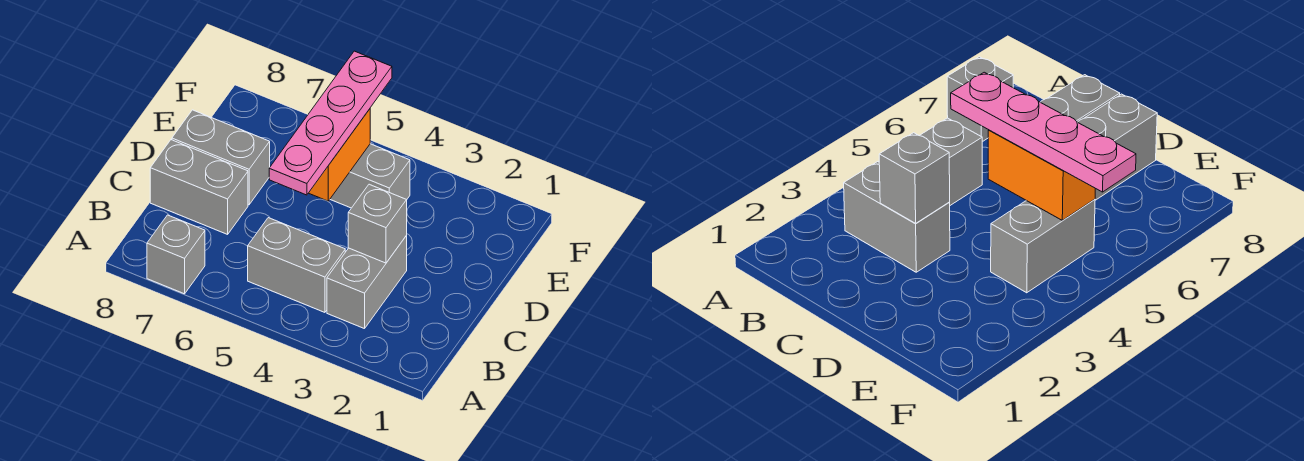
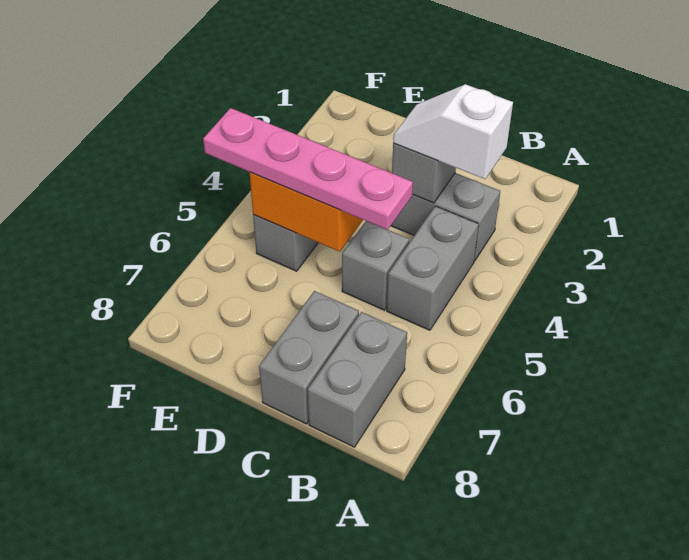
grey 1x1 brick [147,215,205,294] -> grey 1x1 brick moved to [342,221,409,310]
none -> white 1x2 slope [393,84,513,179]
grey 1x2 brick [172,110,270,205] -> grey 1x2 brick moved to [308,312,407,447]

